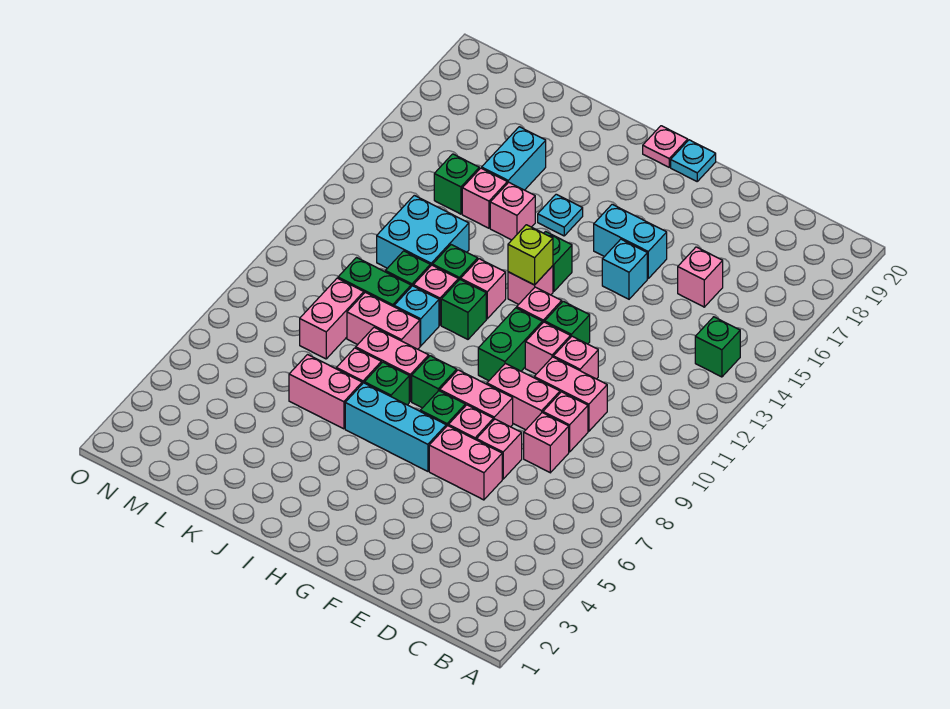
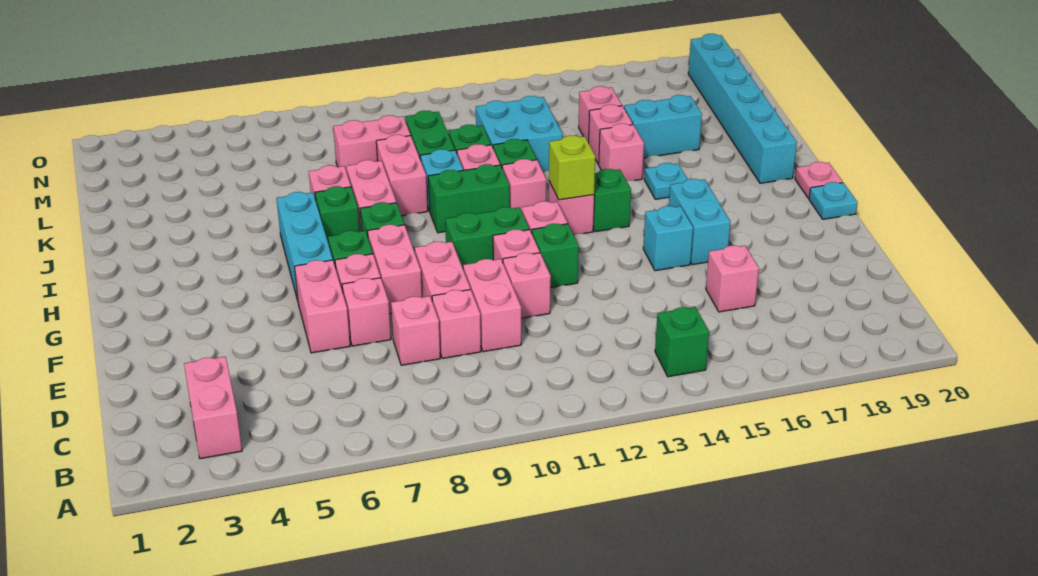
green 1x1 brick [441,279,486,339] -> green 1x2 brick [428,164,510,233]
none -> cyan 1x6 brick [688,34,797,183]
pink 1x2 brick [289,355,362,429] -> pink 1x2 brick moved to [184,357,242,459]
green 1x1 brick [434,154,479,214] -> pink 1x1 brick [579,86,622,143]

